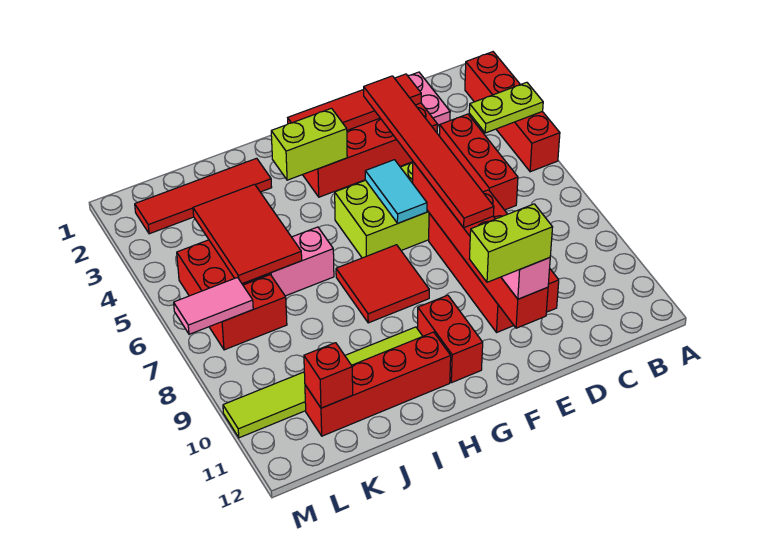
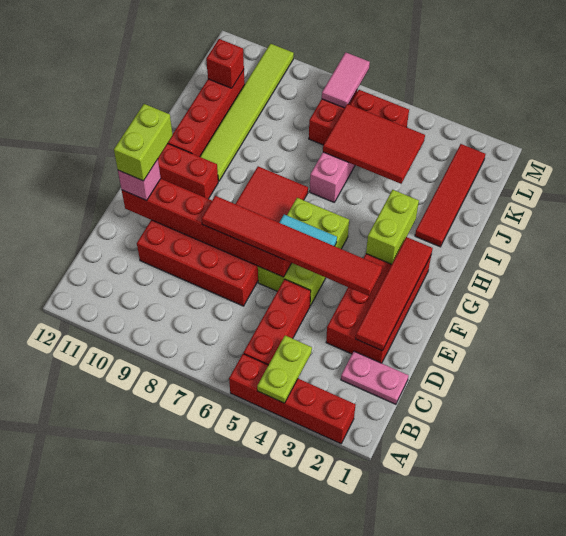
red 1x3 brick [439,114,518,210] -> red 1x3 brick turned to [243,279,311,365]

